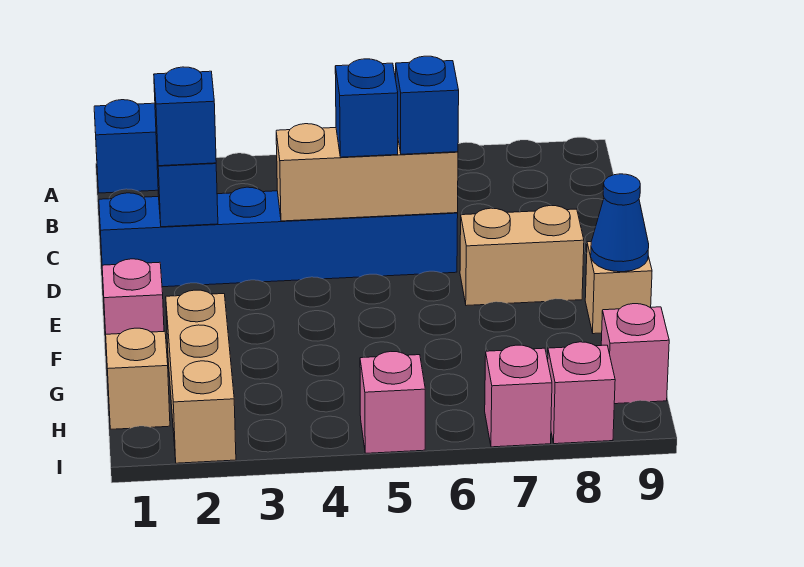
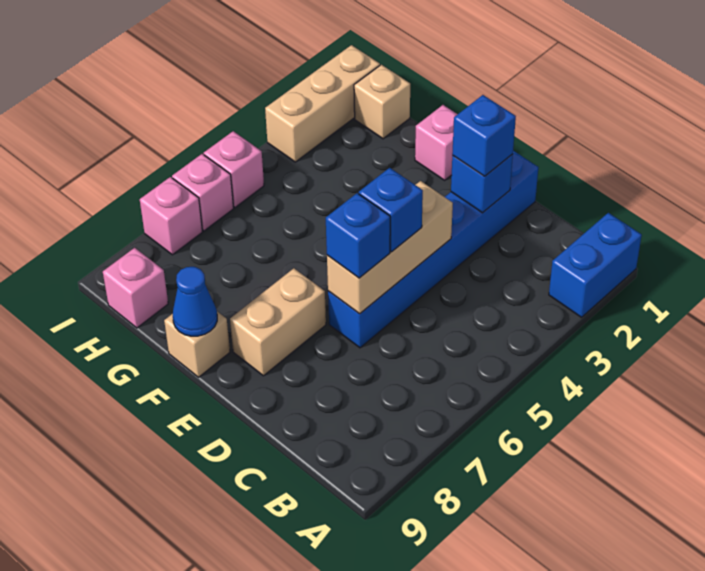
tan 1x3 brick [166,290,236,463] -> tan 1x3 brick turned to [265,45,380,162]
pink 1x1 brick [548,342,615,444] -> pink 1x1 brick moved to [172,154,234,231]

